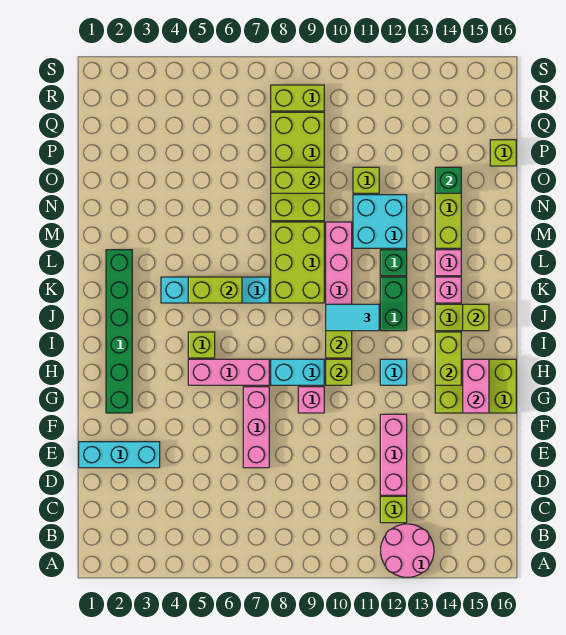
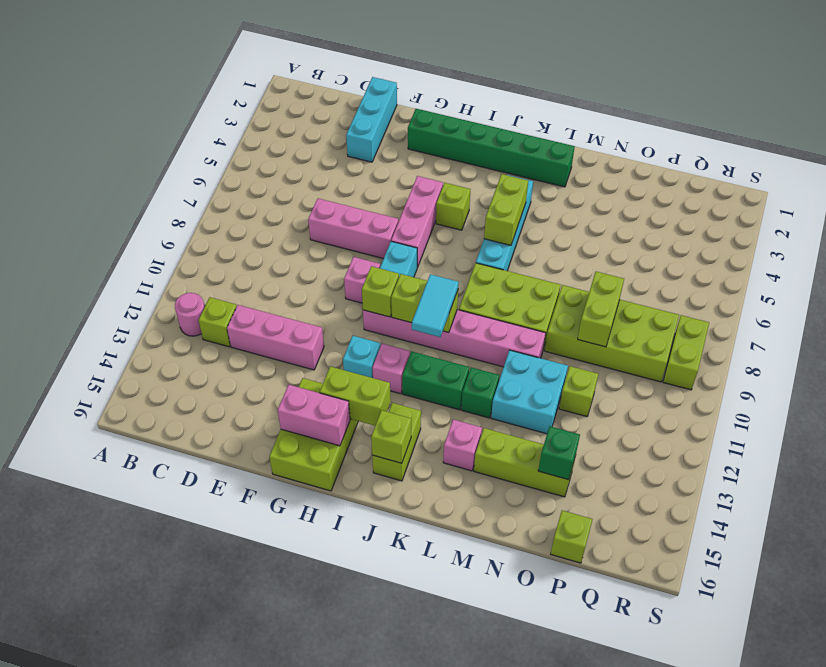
pink 2x2 round brick [381,524,434,577] -> pink 1x1 round brick [175,293,205,336]
pink 1x1 brick [435,277,461,303] -> pink 1x1 brick moved to [372,344,410,394]

